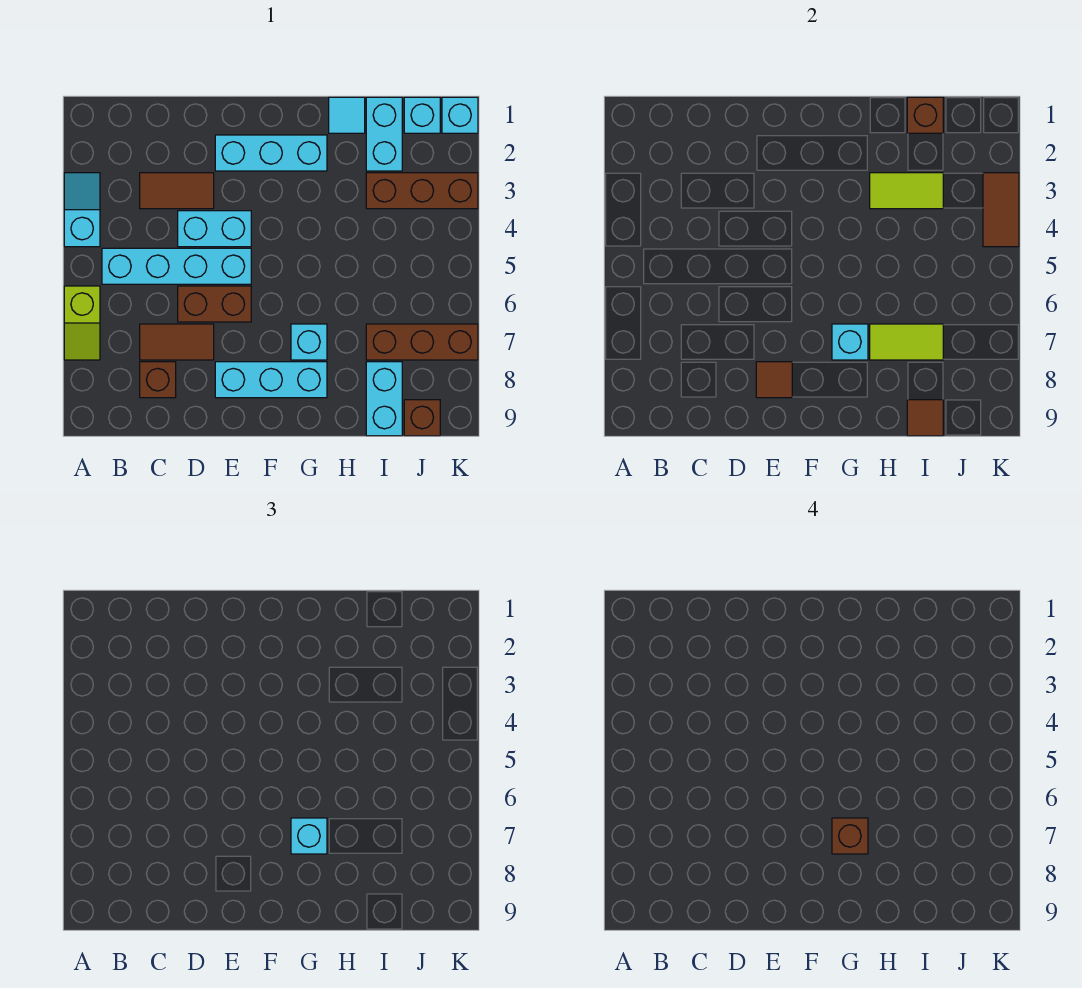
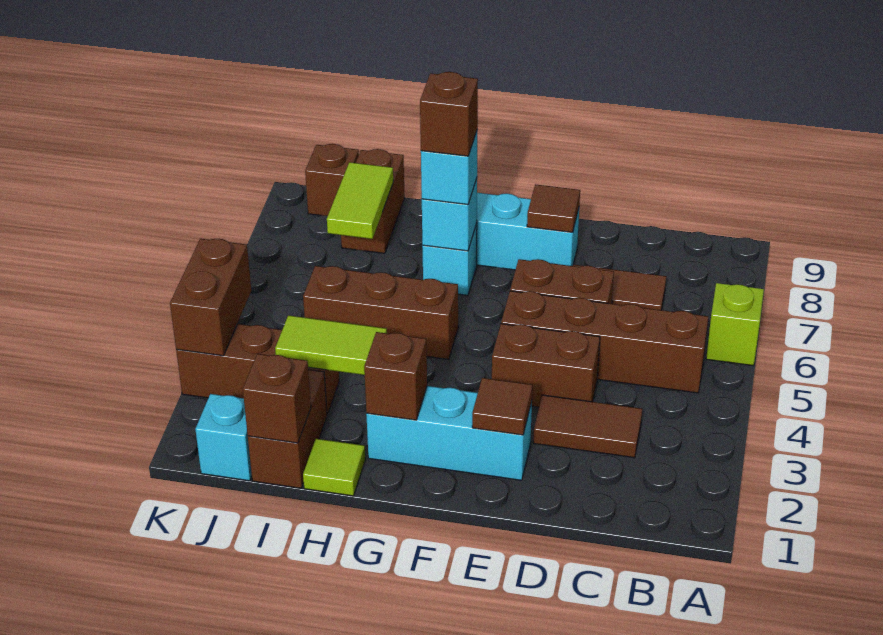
cyan 1x2 slope [64,173,100,247] -> none
cyan 1x4 brick [102,248,251,284] -> brown 1x4 brick [501,291,708,393]
brown 1x1 brick [140,362,176,398] -> brown 1x1 brick moved to [364,332,427,420]
cyan 1x2 brick [178,211,251,247] -> brown 1x2 brick [492,324,600,407]
cyan 1x1 tile [329,97,365,133] -> lime 1x1 tile [303,439,365,496]
lime 1x2 tile [870,324,943,360] -> lime 1x2 tile turned to [327,162,393,239]
cyan 1x2 brick [366,97,402,171] -> brown 1x2 brick [248,370,327,488]
brown 1x3 brick [366,324,478,360] -> brown 1x3 brick moved to [303,266,458,360]
cyan 1x2 brick [366,362,402,436] -> brown 1x2 brick [341,149,405,253]
brown 1x1 tile [907,400,943,436] -> brown 1x1 tile moved to [472,378,532,435]
cyan 1x1 brick [442,97,478,133] -> none
brown 1x2 tile [983,173,1019,247] -> brown 1x2 brick [170,239,251,356]

